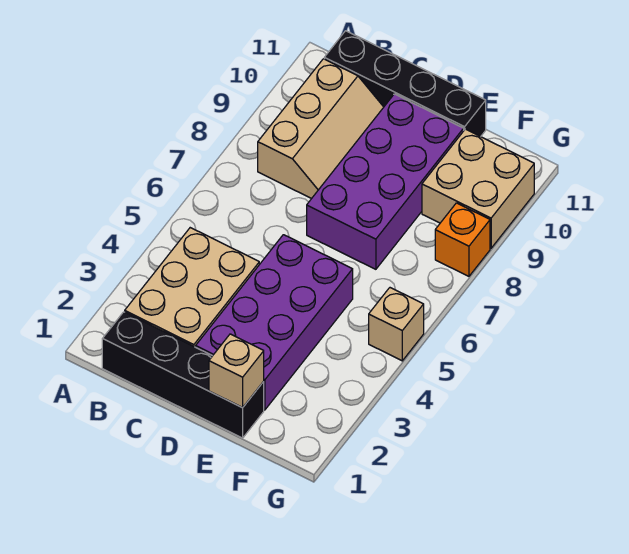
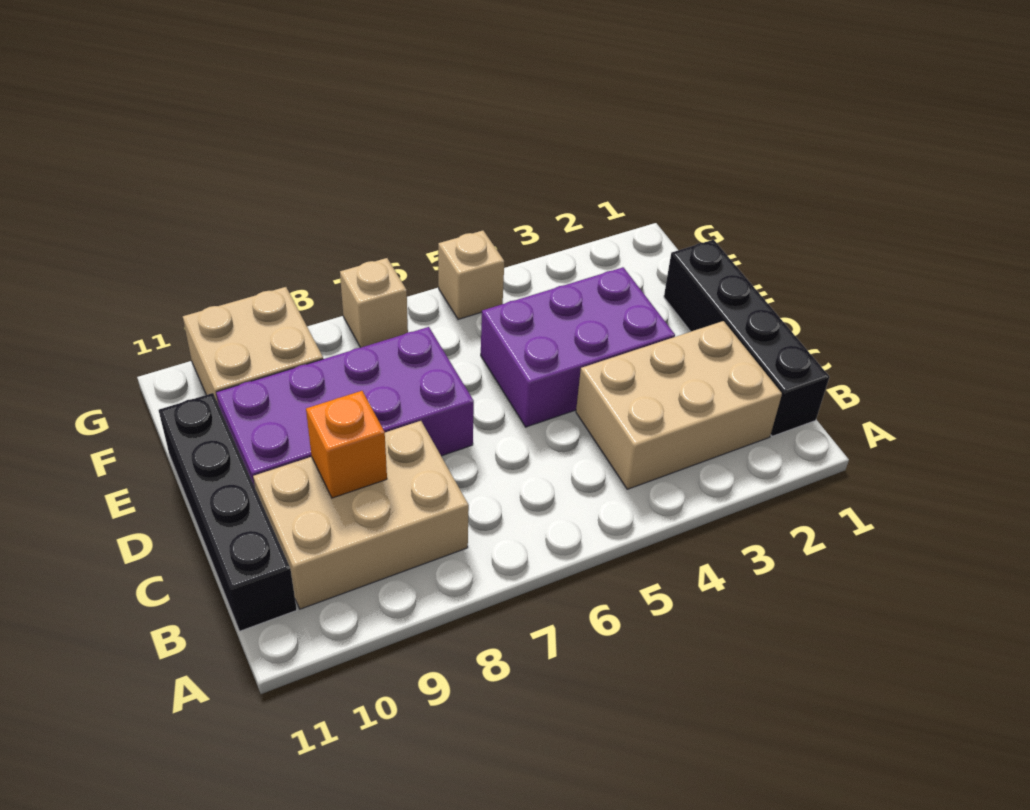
tan 2x3 slope [258,59,384,199] -> tan 2x3 brick [253,421,469,609]
purple 2x4 brick [196,235,353,410] -> purple 2x3 brick [481,267,675,427]
tan 1x1 brick [209,334,264,408] -> tan 1x1 brick moved to [340,258,408,348]
orange 1x1 brick [435,203,490,276] -> orange 1x1 brick moved to [306,391,387,498]

